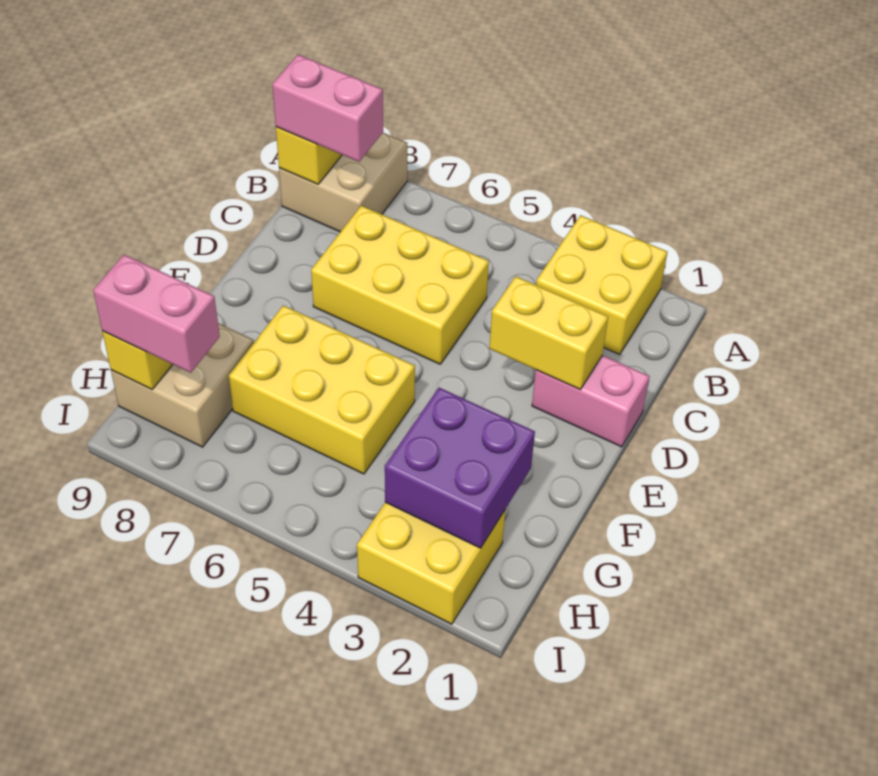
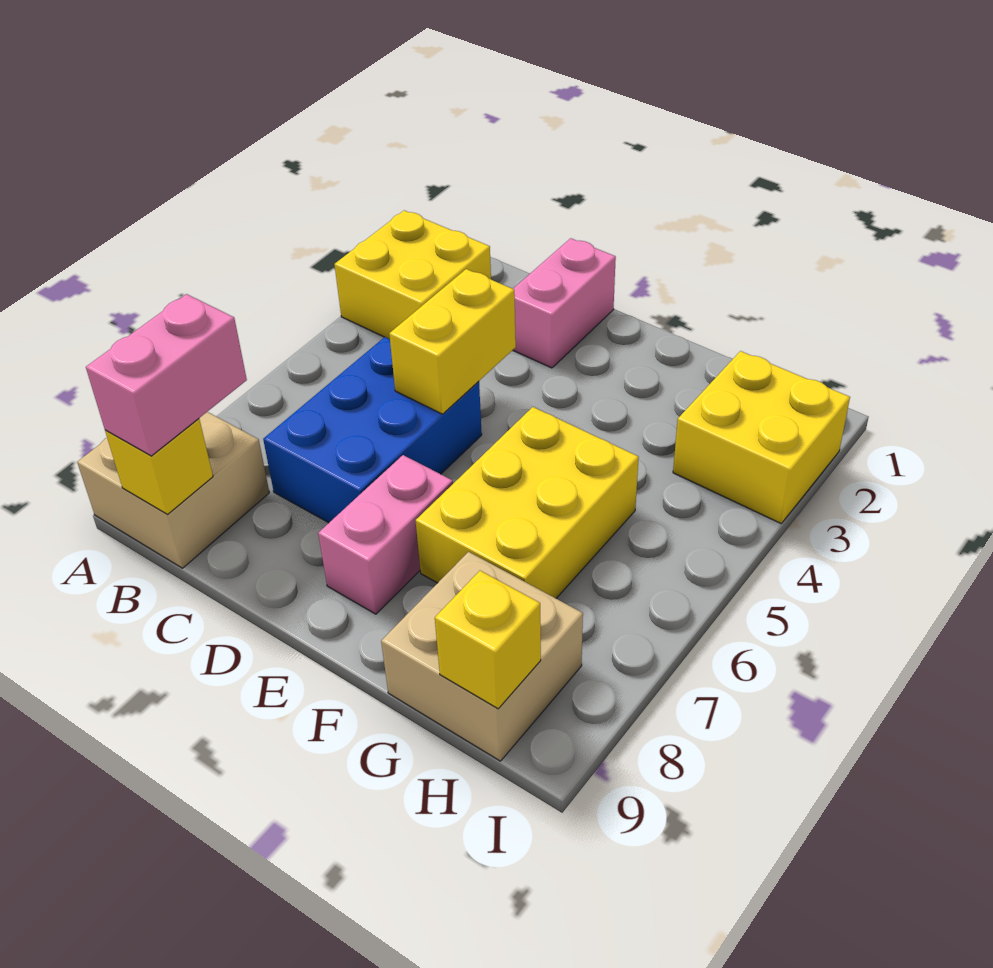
yellow 2x3 brick [311,206,489,364] -> blue 2x3 brick [263,337,482,523]
yellow 1x2 brick [489,276,608,390] -> yellow 1x2 brick moved to [389,269,516,414]
purple 2x2 brick [385,388,535,548] -> none
pink 1x2 brick [93,255,220,373] -> pink 1x2 brick moved to [318,455,453,614]

